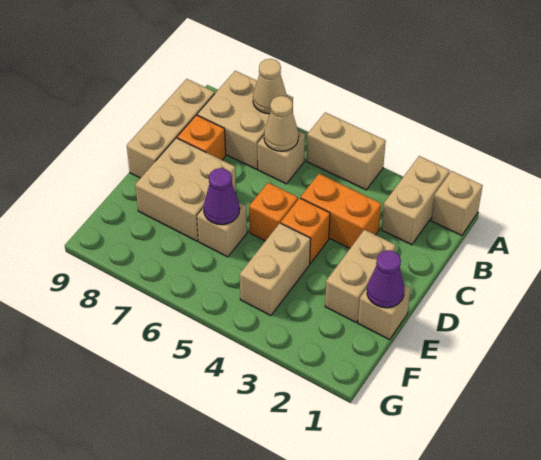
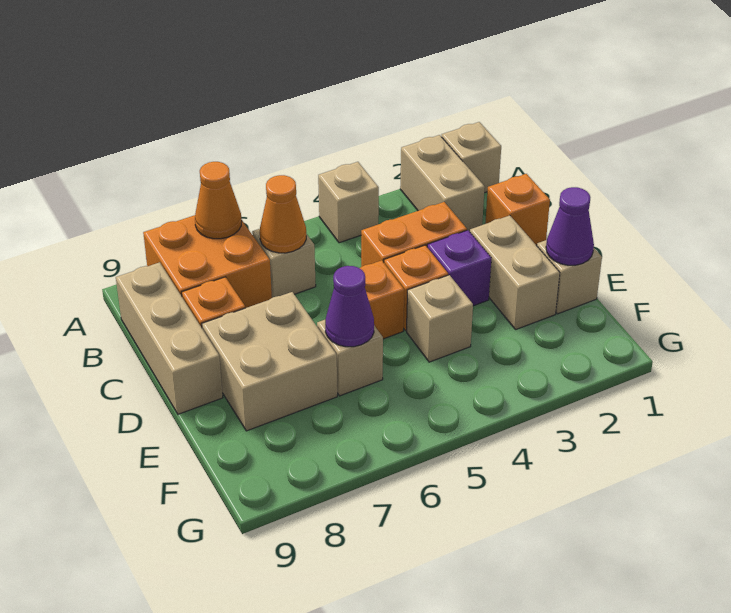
tan 1x2 brick [307,112,386,190] -> tan 1x1 brick [318,162,379,243]
tan 2x2 brick [197,71,293,169] -> orange 2x2 brick [143,215,272,308]
tan 1x1 cone [253,59,287,114] -> orange 1x1 cone [195,162,242,239]
tan 1x1 cone [264,96,299,151] -> orange 1x1 cone [260,175,306,253]
none -> orange 1x1 brick [485,174,550,245]
none -> purple 1x1 brick [427,230,491,306]
tan 1x2 brick [240,223,311,316] -> tan 1x1 brick [407,275,473,362]

